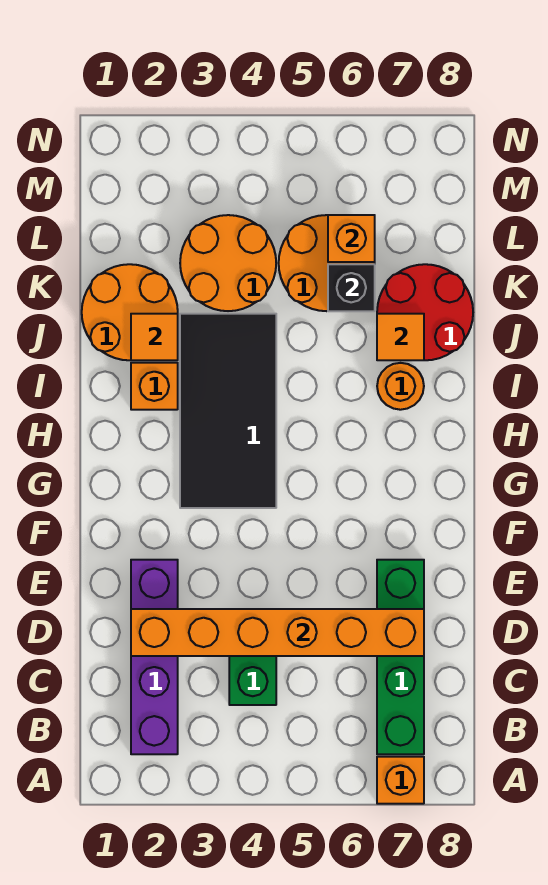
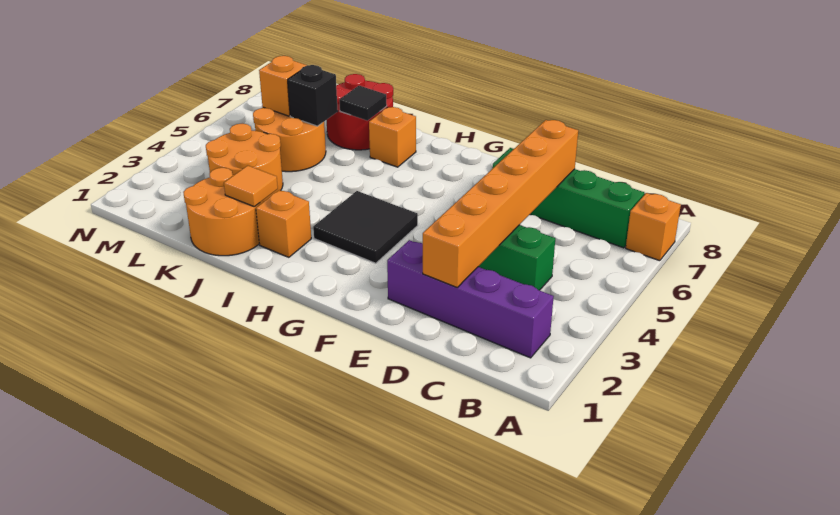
black 2x4 tile [180,314,276,508] -> black 2x2 tile [313,191,418,263]
orange 1x1 round brick [377,363,424,410] -> orange 1x1 brick [369,107,416,167]
orange 1x1 tile [377,314,424,360] -> black 1x1 tile [339,86,387,121]

